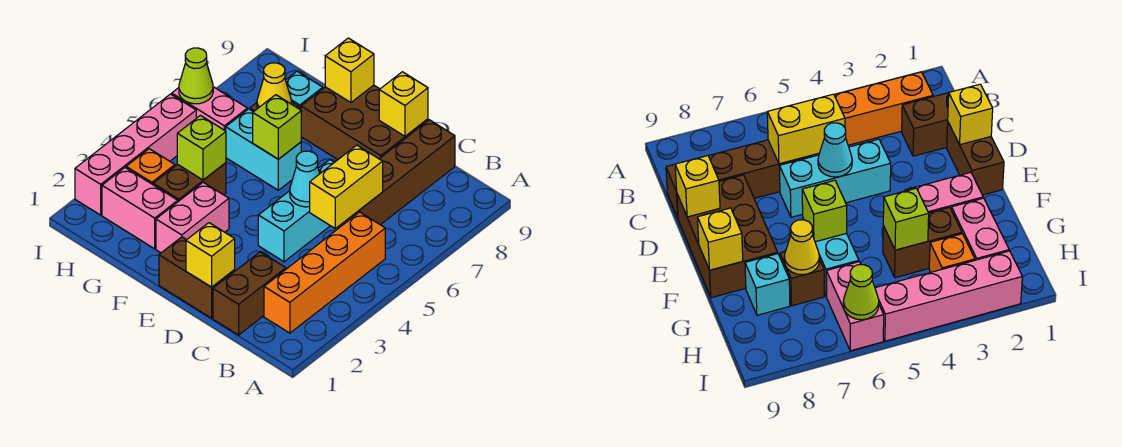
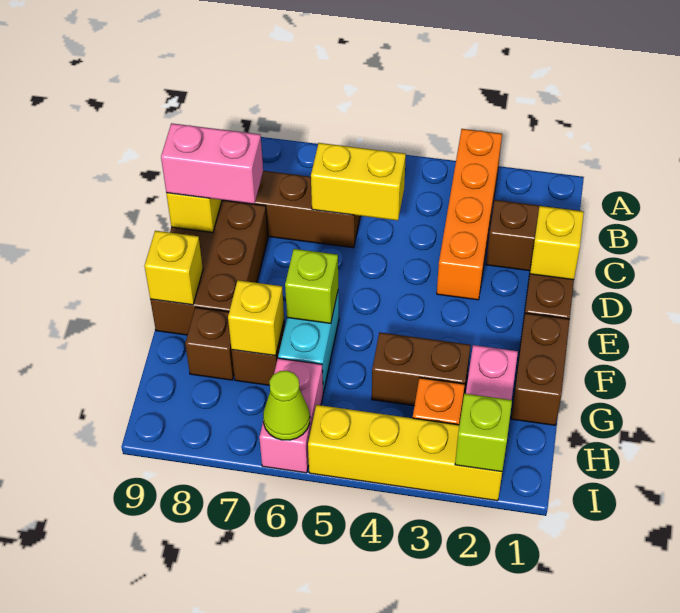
orange 1x4 brick [264,212,385,333] -> orange 1x4 brick turned to [437,129,502,300]
cyan 1x3 brick [258,160,334,262] -> none
cyan 1x1 cone [290,151,320,207] -> none
none -> brown 1x2 brick [511,313,570,425]
pink 1x2 brick [156,182,229,253] -> pink 1x2 brick moved to [161,123,263,204]
lime 1x1 brick [177,115,226,180] -> lime 1x1 brick moved to [455,393,512,472]
yellow 1x1 cone [257,63,291,109] -> yellow 1x1 brick [228,280,284,356]
cyan 1x1 brick [286,71,323,110] -> brown 1x1 brick [185,307,234,380]
pink 1x4 brick [75,94,196,215] -> yellow 1x4 brick [308,405,502,501]

